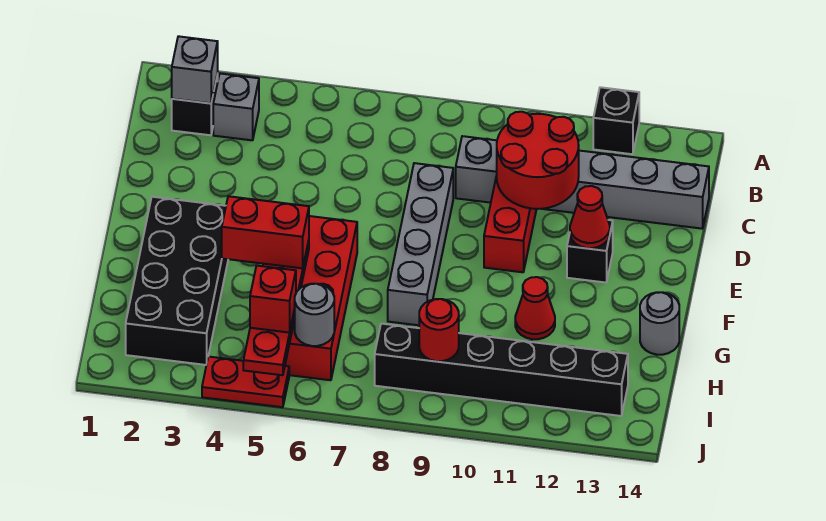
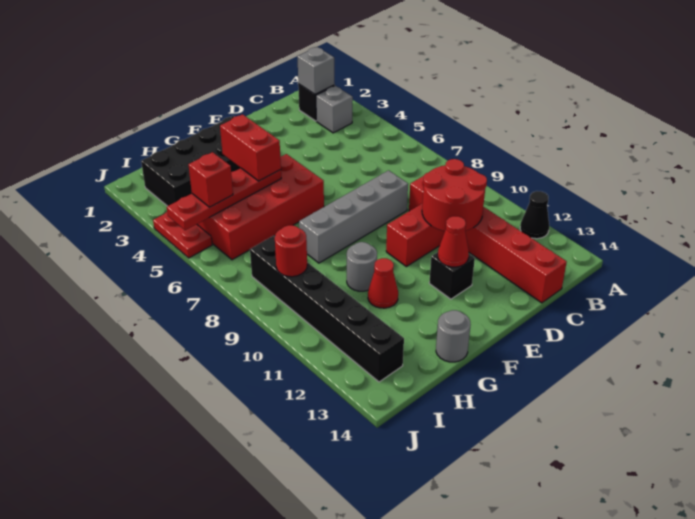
black 1x1 brick [593,87,639,154] -> black 1x1 cone [520,191,549,239]
grey 1x6 brick [456,136,709,229] -> red 1x6 brick [409,176,567,303]
grey 1x1 round brick [295,284,334,346] -> grey 1x1 round brick moved to [347,242,377,291]

